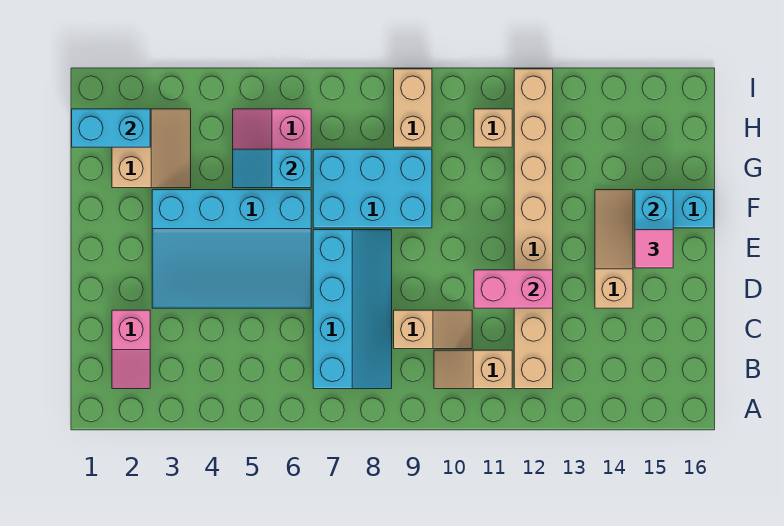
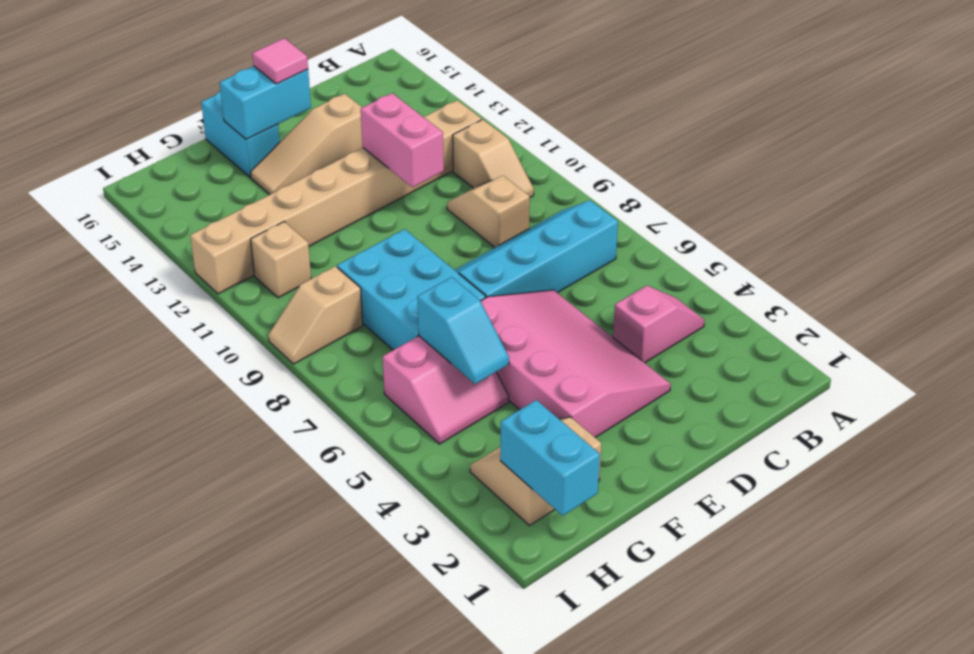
pink 1x2 slope [112,310,150,389] -> pink 1x2 slope moved to [613,286,705,363]
cyan 3x4 slope [152,190,311,308] -> pink 3x4 slope [481,290,671,437]
tan 1x2 brick [394,69,432,147] -> tan 1x2 slope [268,266,363,364]

